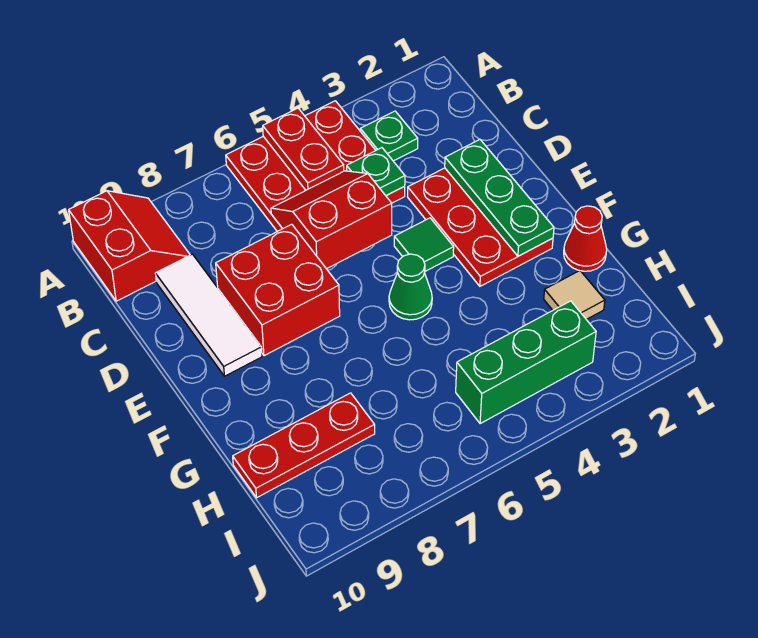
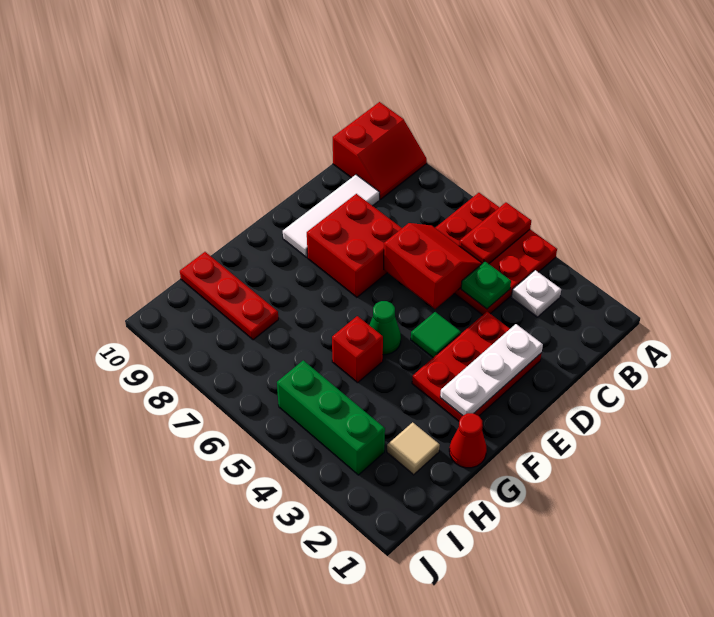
green 1x1 plate [360,111,418,161] -> white 1x1 plate [511,270,561,317]
green 1x3 plate [445,139,554,256] -> white 1x3 plate [440,324,543,416]
none -> red 1x1 brick [332,316,383,383]

